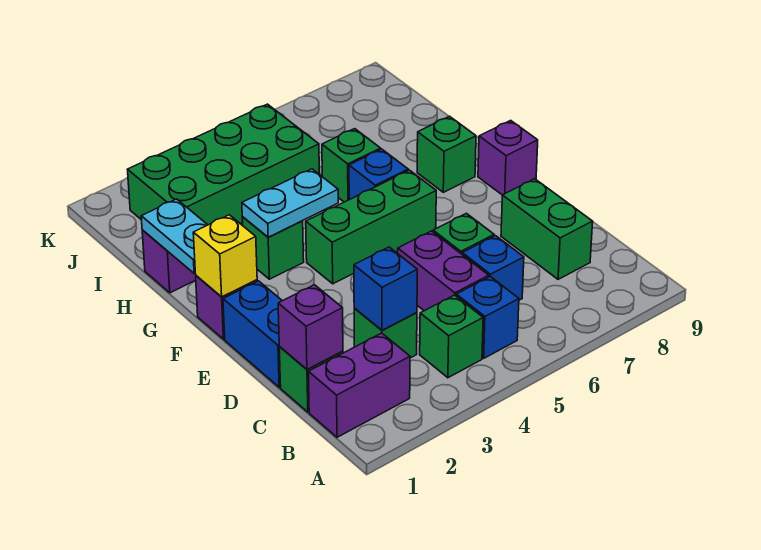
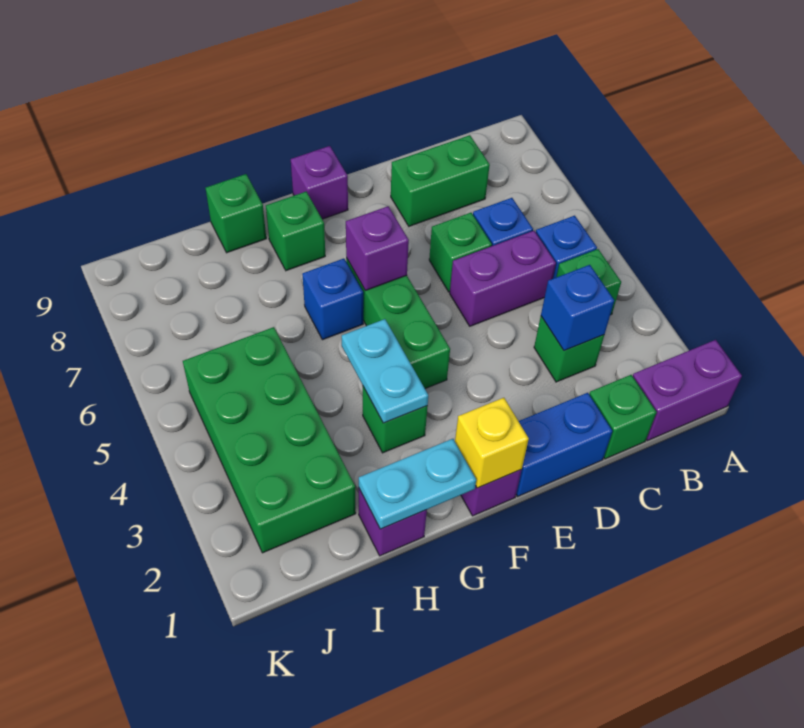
purple 1x2 brick [308,333,410,437] -> purple 1x2 brick turned to [633,340,742,441]
purple 1x1 brick [278,285,343,369] -> purple 1x1 brick moved to [346,206,409,291]
green 1x1 brick [322,129,381,202] -> green 1x1 brick moved to [206,174,266,253]

